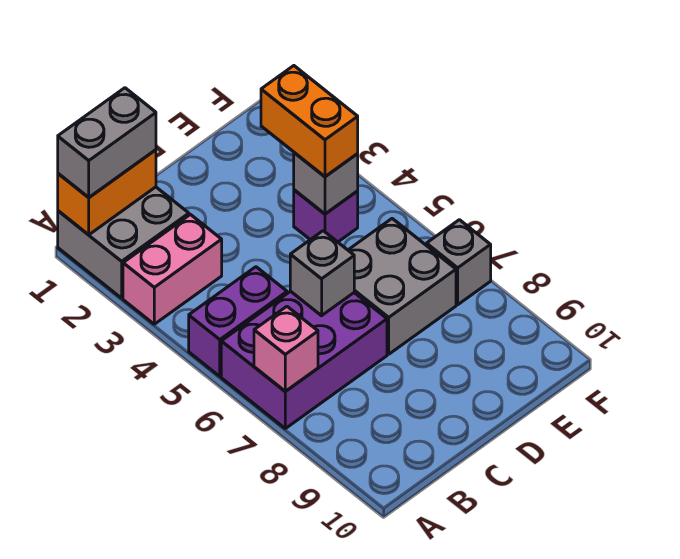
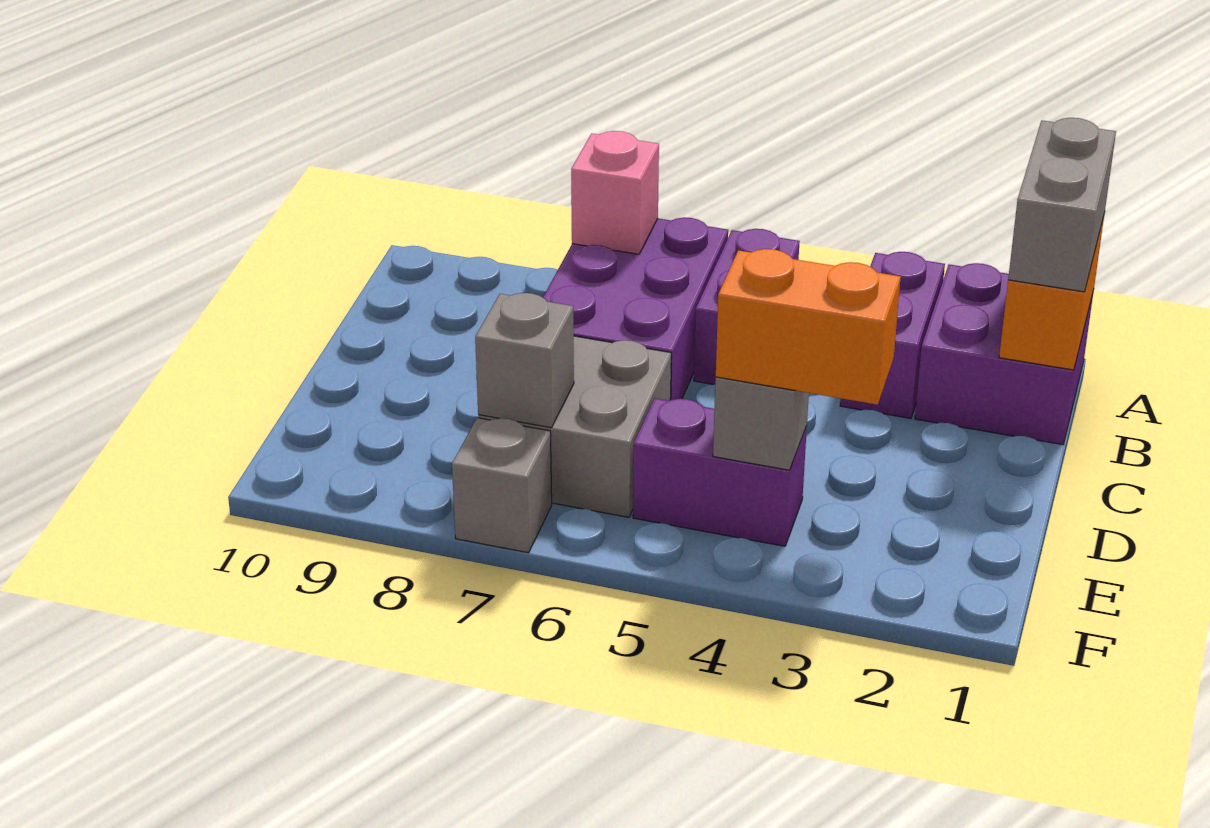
grey 2x2 brick [58,187,189,298] -> purple 2x2 brick [915,263,1094,445]
pink 1x2 brick [123,215,222,324] -> purple 1x2 brick [840,252,945,418]
grey 1x1 brick [290,231,354,316] -> grey 1x1 brick moved to [475,293,574,428]
purple 1x1 brick [294,190,358,242] -> purple 1x2 brick [633,398,807,546]

